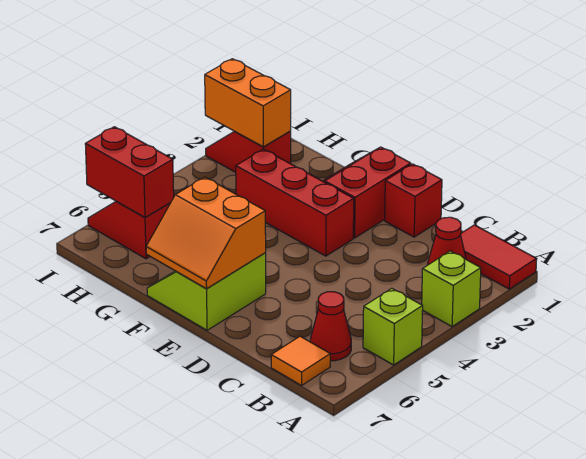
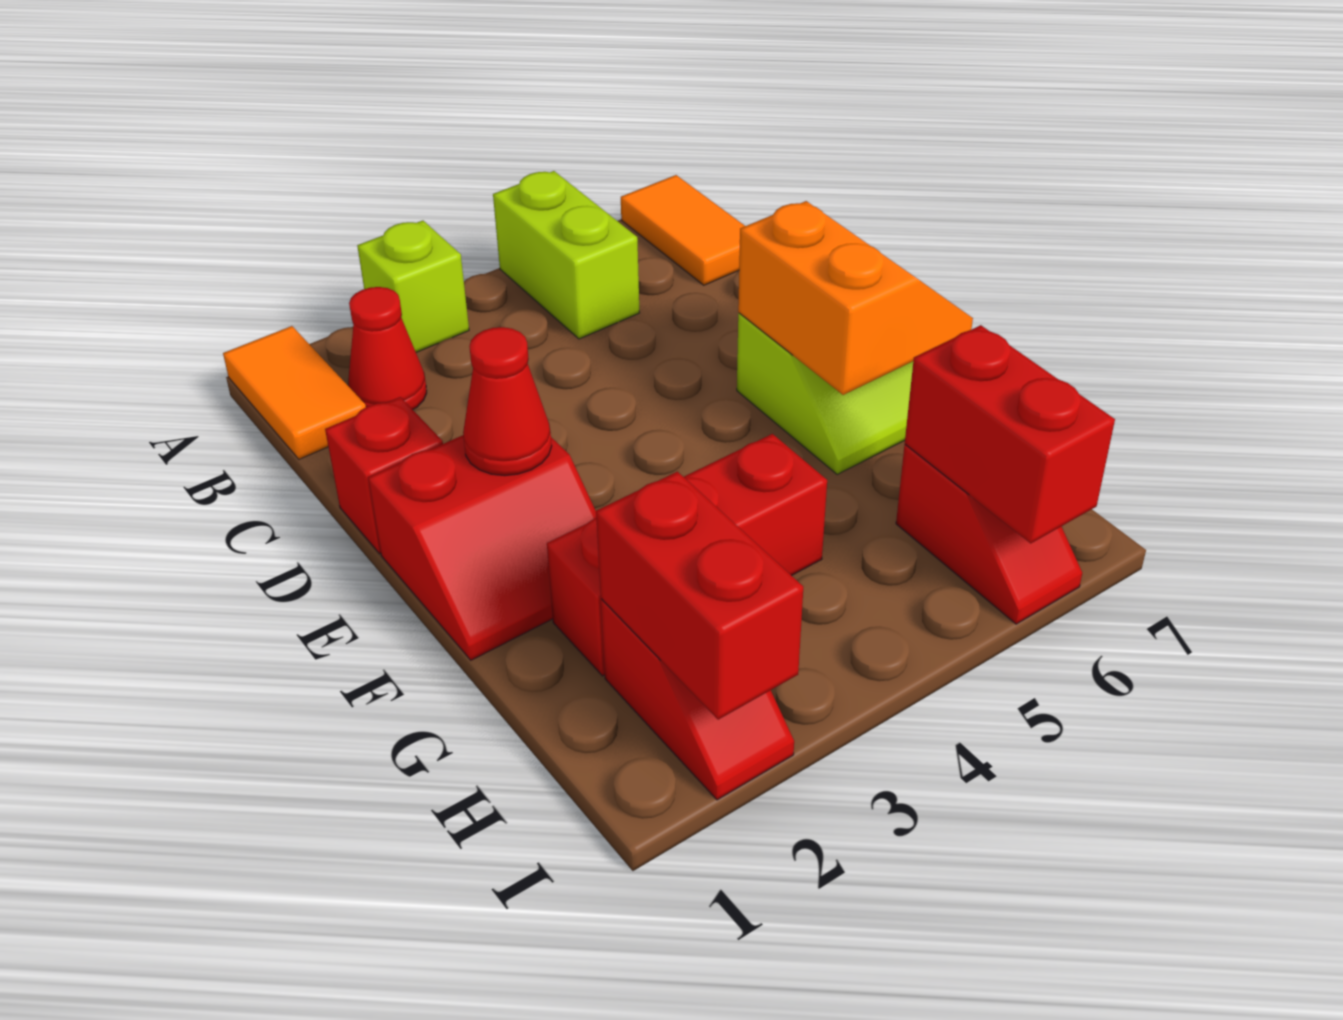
red 1x2 tile [461,225,537,289] -> orange 1x2 tile [223,326,366,459]
lime 1x1 brick [363,288,423,365] -> lime 1x2 brick [493,171,639,339]
red 1x1 cone [310,292,351,361] -> red 1x1 cone moved to [463,327,552,476]
orange 1x1 tile [271,336,330,386] -> orange 1x2 tile [621,175,745,285]
red 1x3 brick [236,149,354,256] -> red 1x3 brick turned to [547,434,827,676]
orange 1x2 brick [205,59,291,147] -> red 1x2 brick [596,472,803,720]

